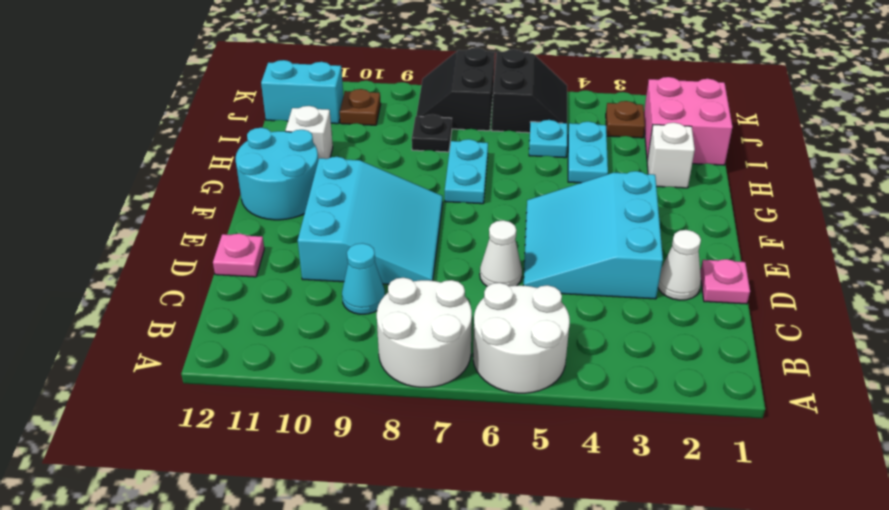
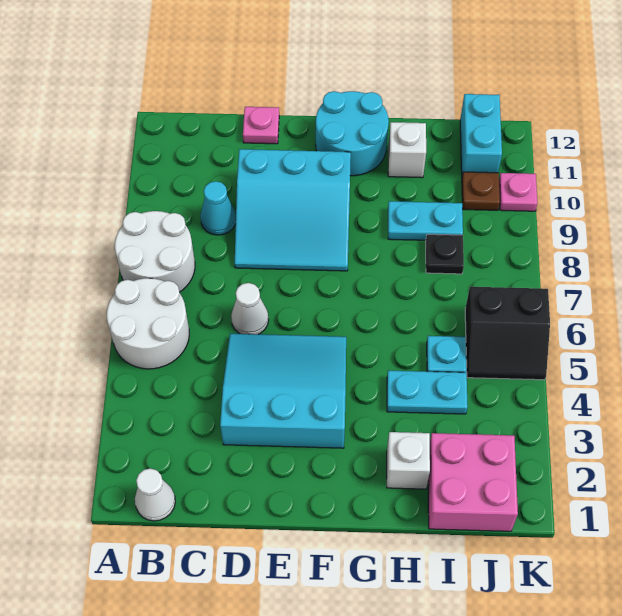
pink 1x1 plate [700,259,750,304] -> pink 1x1 plate moved to [499,173,537,211]
white 1x1 cone [658,230,701,300] -> white 1x1 cone moved to [135,469,175,521]
cyan 1x2 plate [445,139,488,204] -> cyan 1x2 plate moved to [388,201,463,240]
brown 1x1 plate [606,101,645,138] -> none
black 2x2 slope [416,48,495,131] -> none

